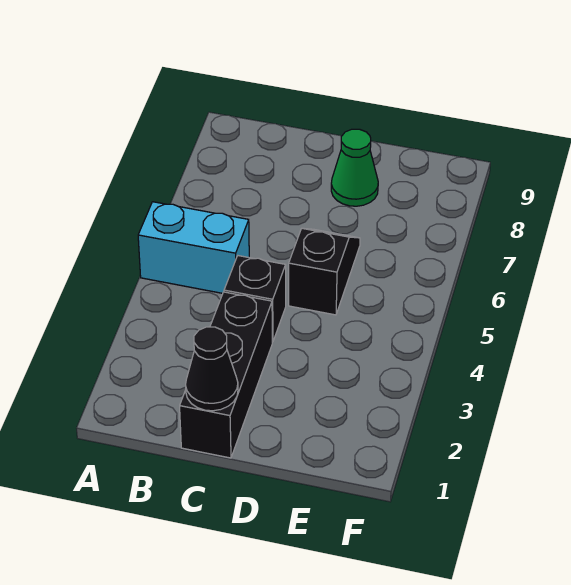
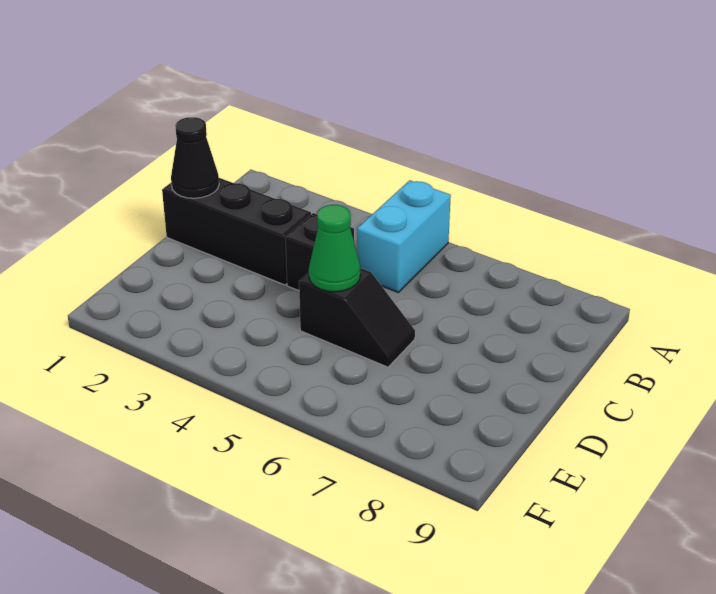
green 1x1 cone [331,129,378,206] -> green 1x1 cone moved to [309,205,360,292]

